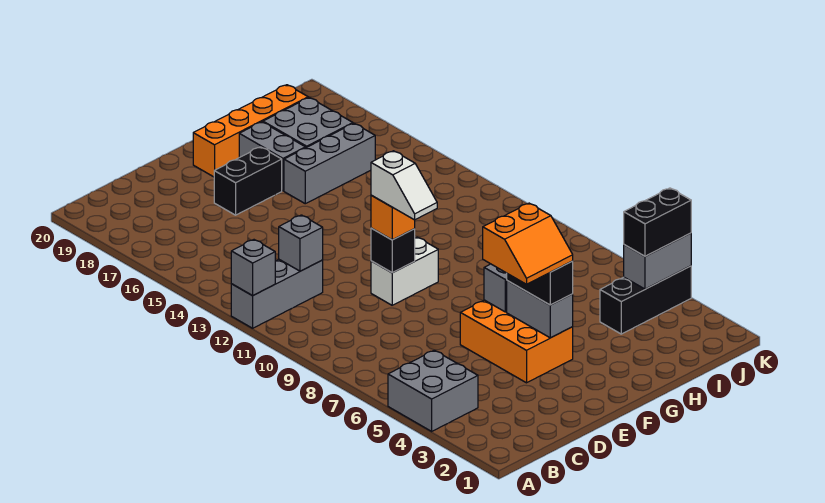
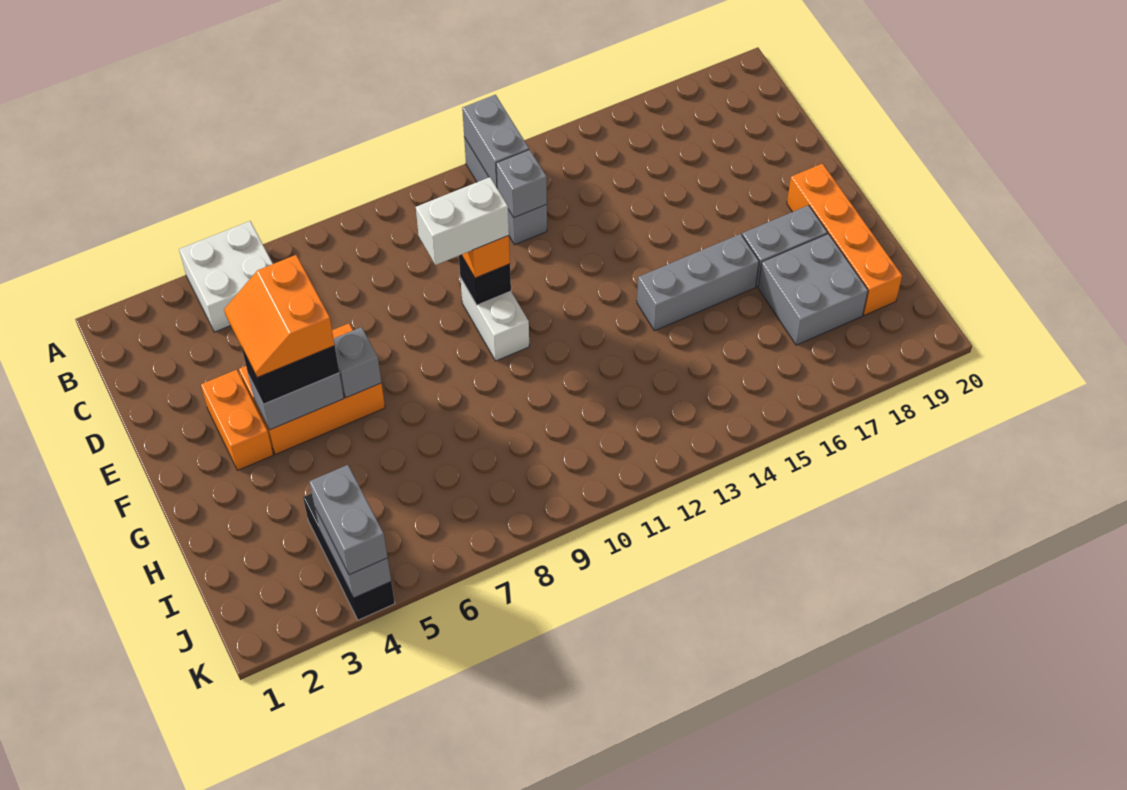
grey 2x2 brick [388,350,478,431] -> white 2x2 brick [179,221,273,332]
grey 1x1 brick [231,240,275,296] -> grey 1x2 brick [462,95,529,187]
none -> orange 1x2 brick [201,370,273,470]
white 1x2 slope [371,151,437,220] -> white 1x2 brick [416,177,509,265]
black 1x2 brick [214,147,282,215] -> none
grey 1x3 brick [284,123,375,204] -> grey 1x3 brick turned to [637,234,759,331]
black 1x2 brick [624,188,691,256] -> grey 1x2 brick [309,465,388,575]

